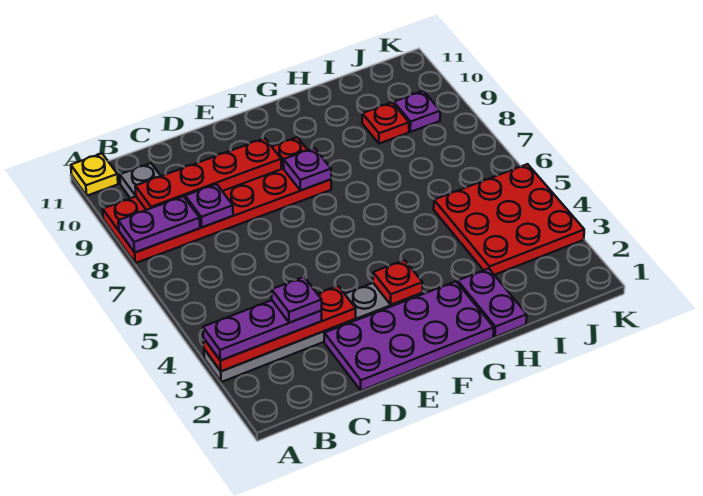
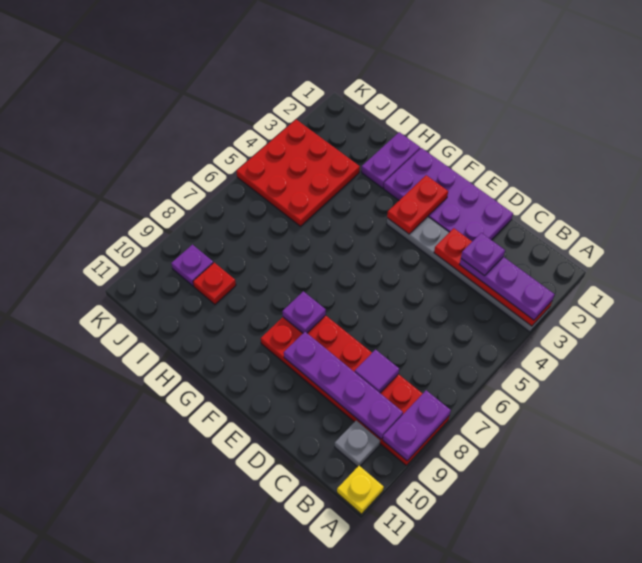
purple 1x2 plate [118,196,200,252] -> purple 1x2 plate turned to [383,390,451,461]
red 1x4 plate [135,138,281,210] -> purple 1x4 plate [284,332,403,439]
purple 1x1 plate [185,184,233,227] -> purple 1x1 tile [355,350,399,393]
red 1x1 plate [373,260,423,305] -> red 1x2 plate [387,175,448,234]

